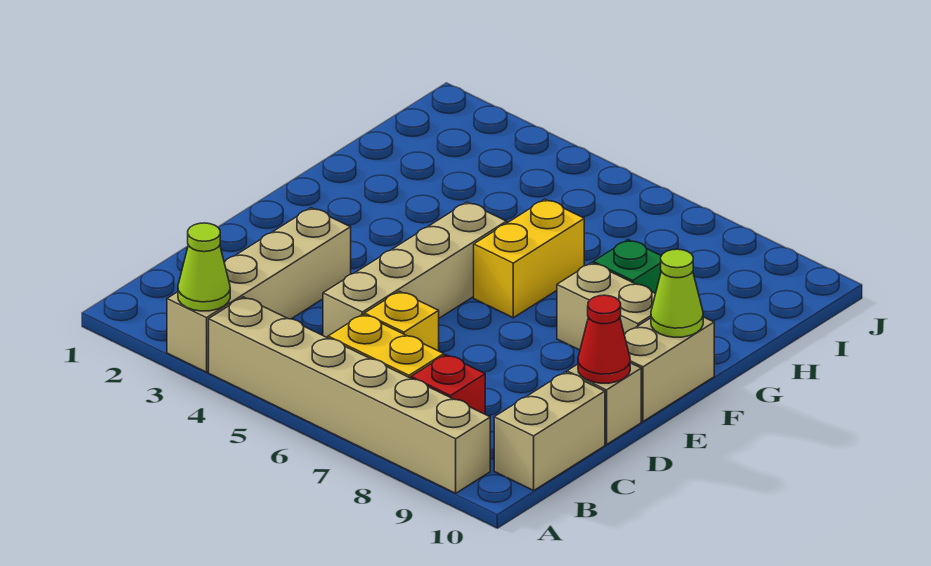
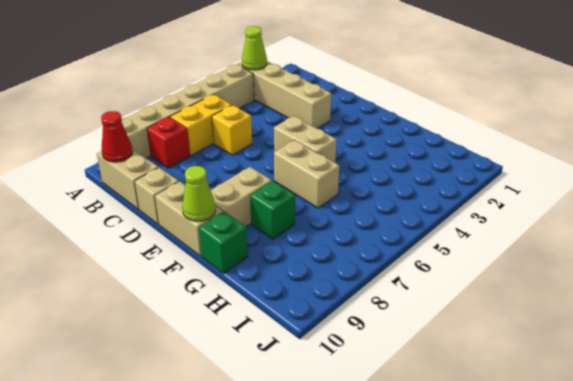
tan 1x4 brick [323,202,507,338] -> tan 1x2 brick [274,116,337,162]
red 1x1 cone [578,295,630,383] -> red 1x1 cone moved to [101,111,133,162]
yellow 1x2 brick [474,199,584,318] -> tan 1x2 brick [274,140,339,208]
none -> green 1x1 brick [199,212,248,273]

